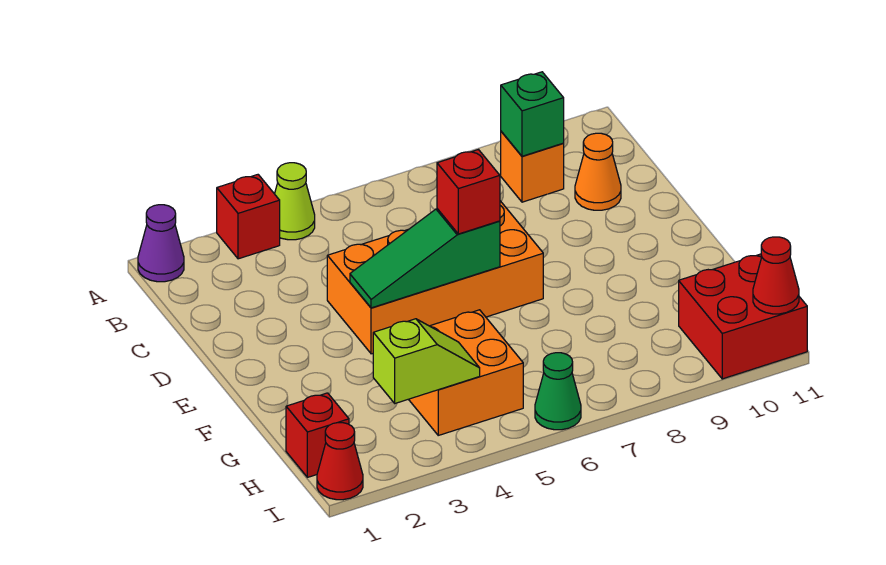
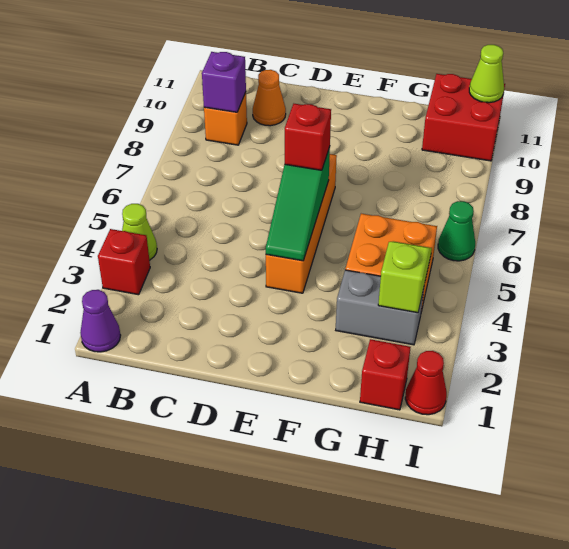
green 1x1 brick [501,72,564,156] -> purple 1x1 brick [202,52,246,112]
orange 2x4 brick [327,201,543,354] -> orange 1x4 brick [266,154,337,293]
none -> grey 1x2 brick [336,270,424,345]
red 1x1 cone [753,237,799,314] -> lime 1x1 cone [469,45,504,103]

